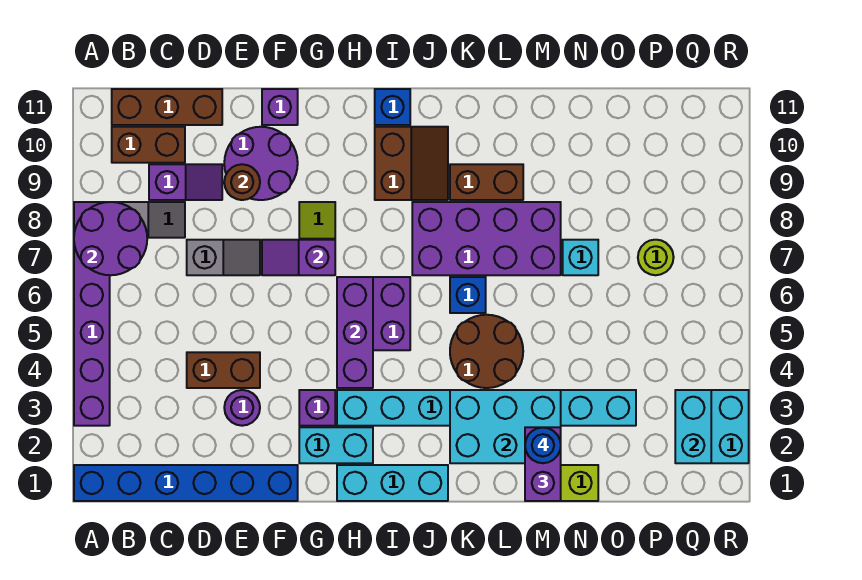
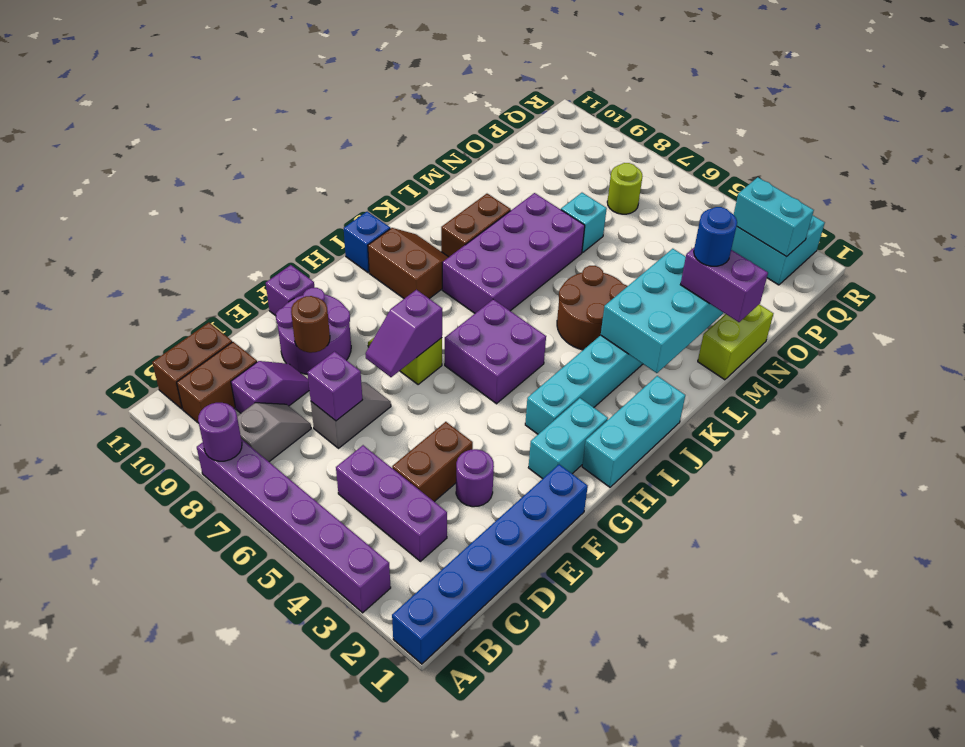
purple 2x2 round brick [74,202,147,275] -> purple 1x1 round brick [198,403,242,461]
brown 1x3 brick [112,89,222,125] -> brown 1x2 brick [152,323,232,409]
purple 1x1 brick [299,390,335,426] -> purple 1x1 brick moved to [307,351,363,421]
purple 1x3 brick [337,277,373,388] -> purple 1x3 brick moved to [336,445,447,561]
blue 1x1 brick [450,277,486,313] -> none

